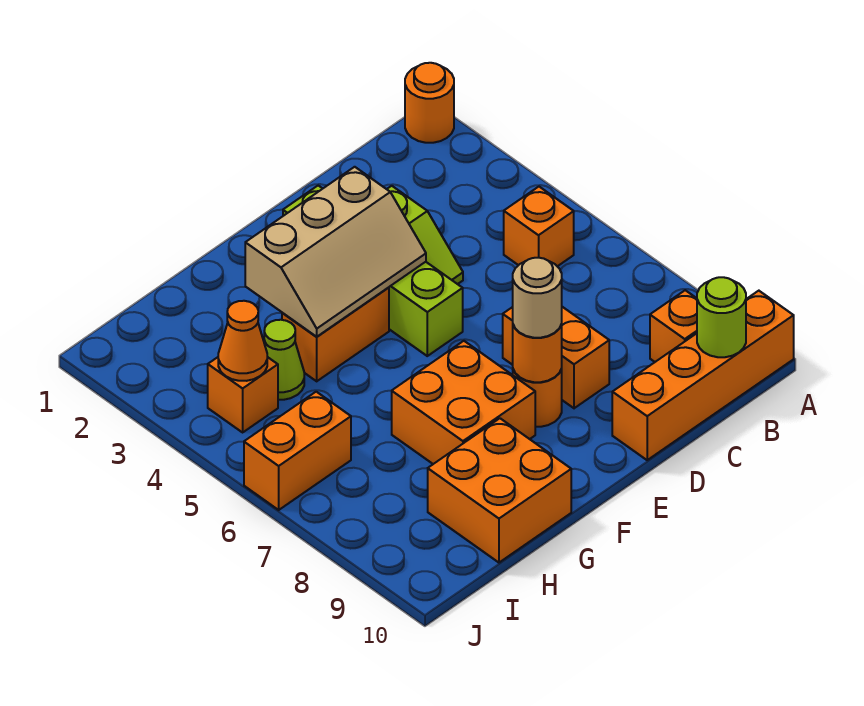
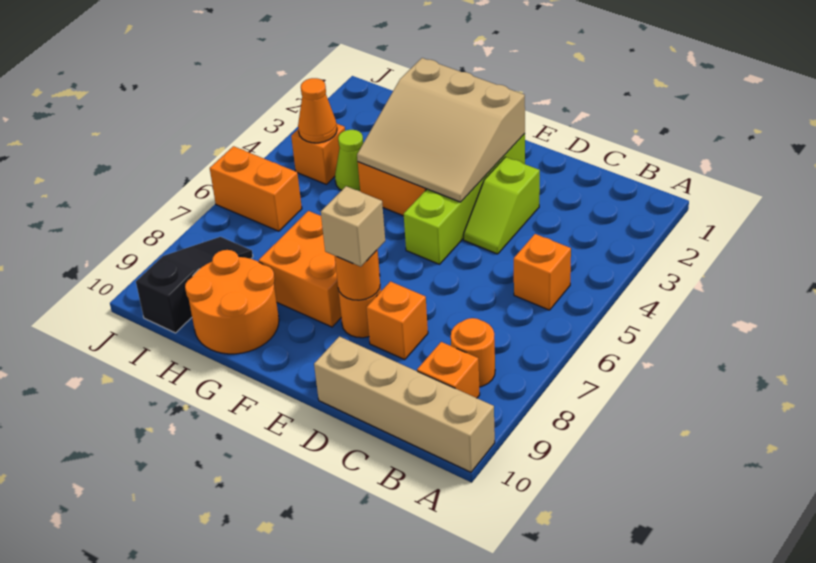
orange 1x1 round brick [405,63,454,143] -> orange 1x1 round brick moved to [451,318,495,387]
orange 1x4 brick [612,291,794,460] -> tan 1x4 brick [314,336,495,472]
lime 1x1 round brick [697,277,746,357] -> none
orange 1x2 brick [503,307,609,408] -> orange 1x1 brick [366,281,428,360]
tan 2x3 slope [245,167,426,337] -> tan 3x3 slope [357,58,525,202]
tan 1x1 round brick [513,258,562,338] -> tan 1x1 brick [321,186,385,267]
orange 2x2 brick [428,418,571,563] -> orange 2x2 round brick [185,250,279,354]
none -> black 1x3 slope [136,237,253,333]

